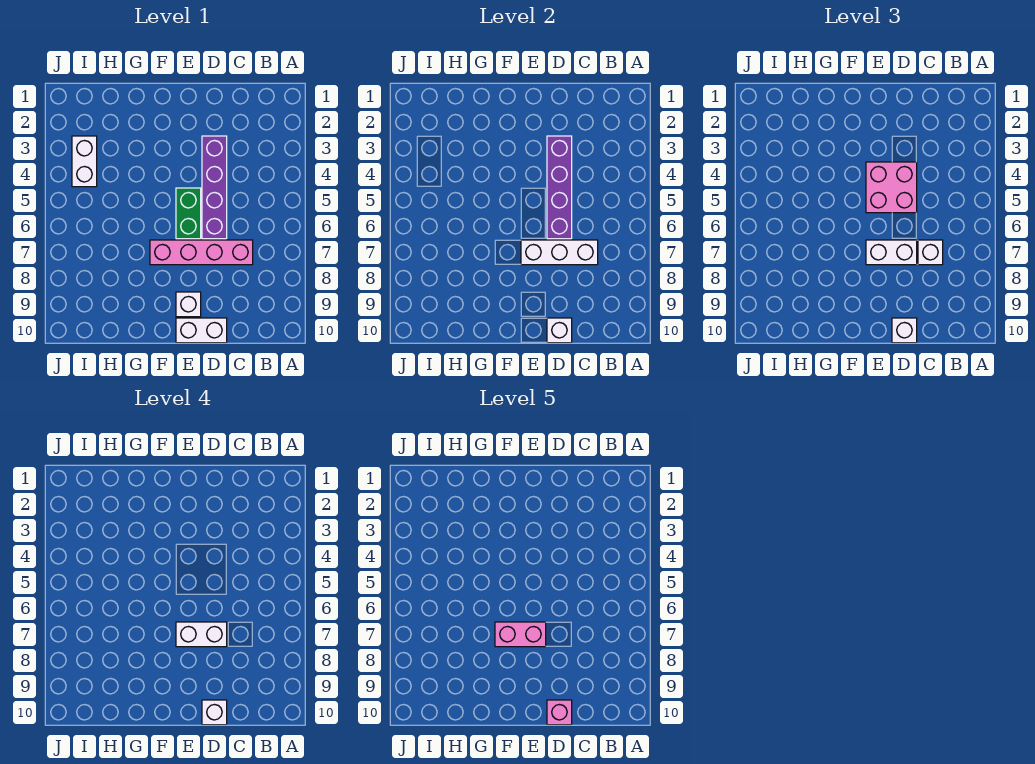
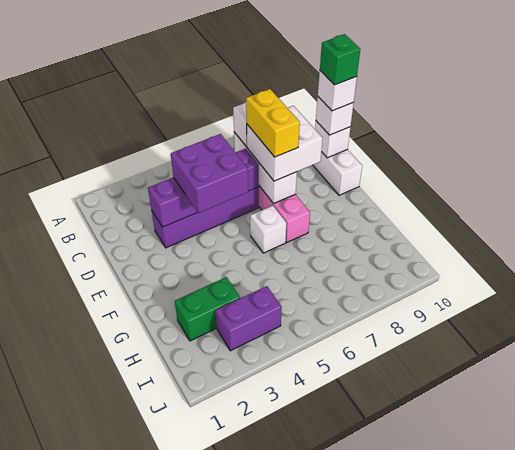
pink 2x2 brick [866,162,917,213] -> purple 2x2 brick [171,134,248,213]
white 1x2 brick [866,240,917,265] -> white 2x2 brick [247,106,323,181]
white 1x2 brick [176,622,227,647] -> yellow 1x2 brick [246,89,300,157]
pink 1x1 brick [547,700,572,725] -> green 1x1 brick [320,34,360,85]
green 1x2 brick [176,188,201,239] -> green 1x2 brick moved to [175,277,240,341]
pink 1x2 brick [495,622,546,647] -> none
white 1x1 brick [176,292,201,317] -> white 1x1 brick moved to [250,206,286,253]
white 1x2 brick [72,136,97,187] -> purple 1x2 brick [216,286,282,351]

